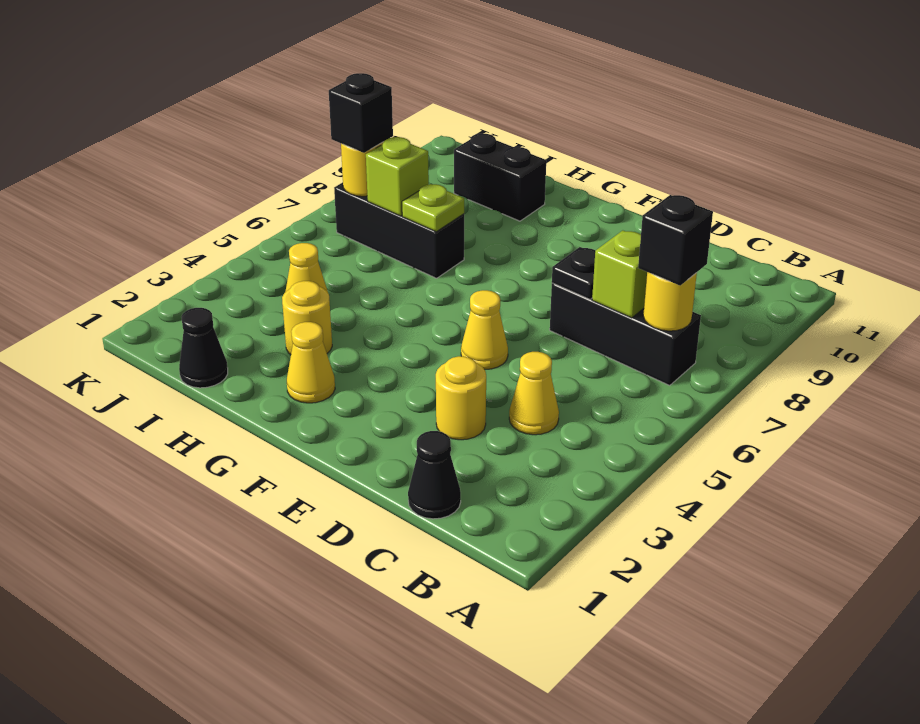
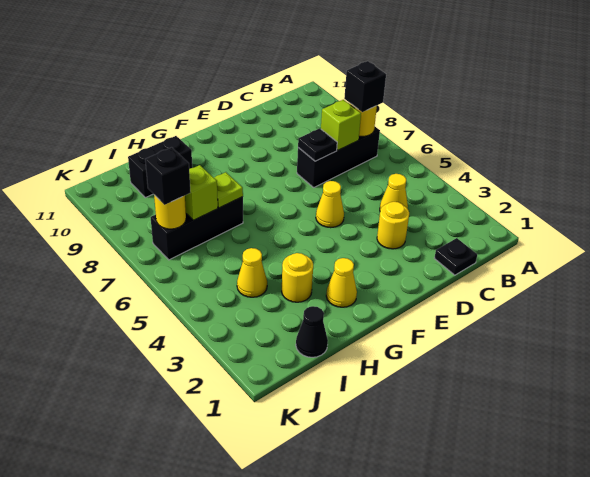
black 1x1 cone [408,431,461,519] -> black 1x1 plate [434,238,477,275]

